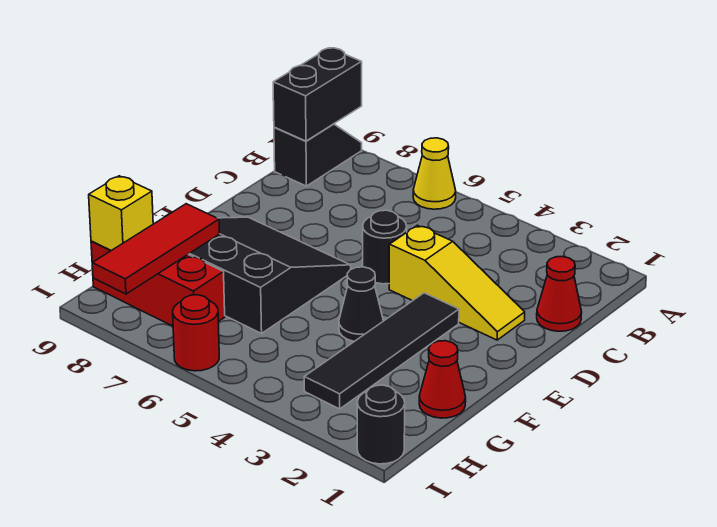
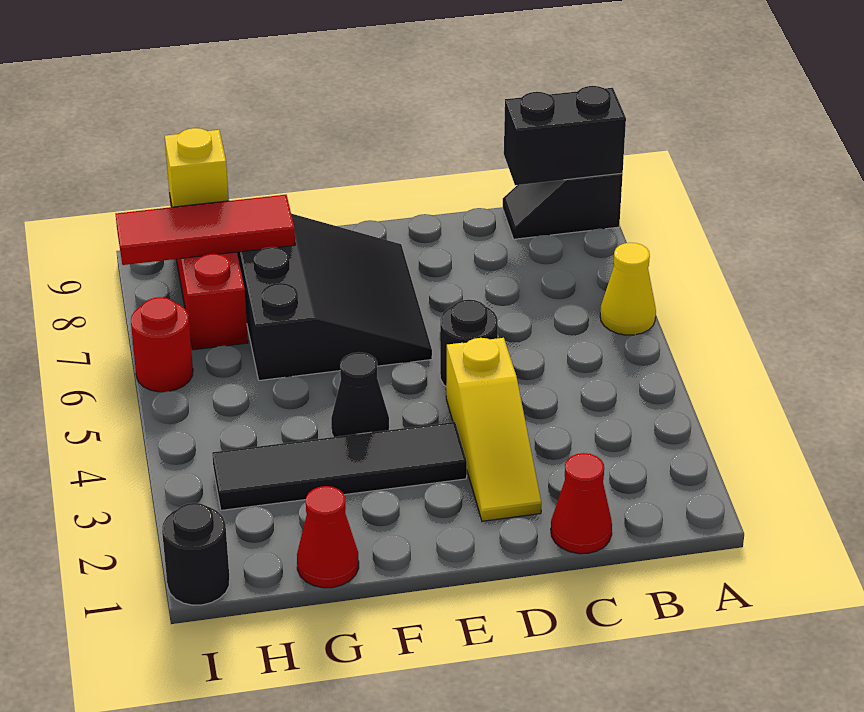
black 1x2 slope [274,124,362,186] -> black 1x2 slope turned to [503,173,623,239]

